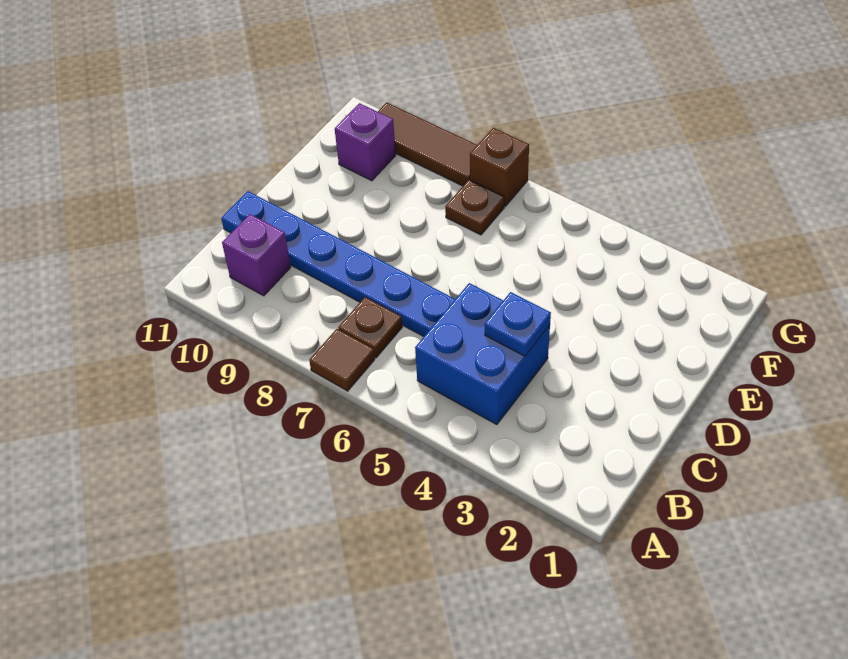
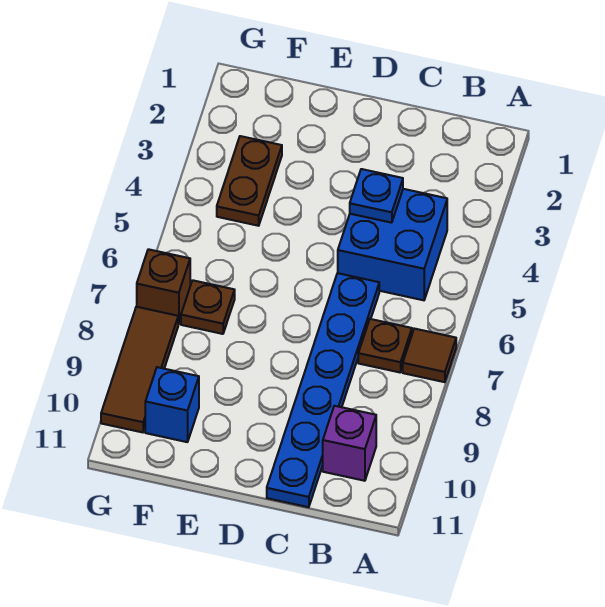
none -> brown 1x2 plate [217,136,282,226]
purple 1x1 brick [335,103,396,181] -> blue 1x1 brick [145,367,199,442]

